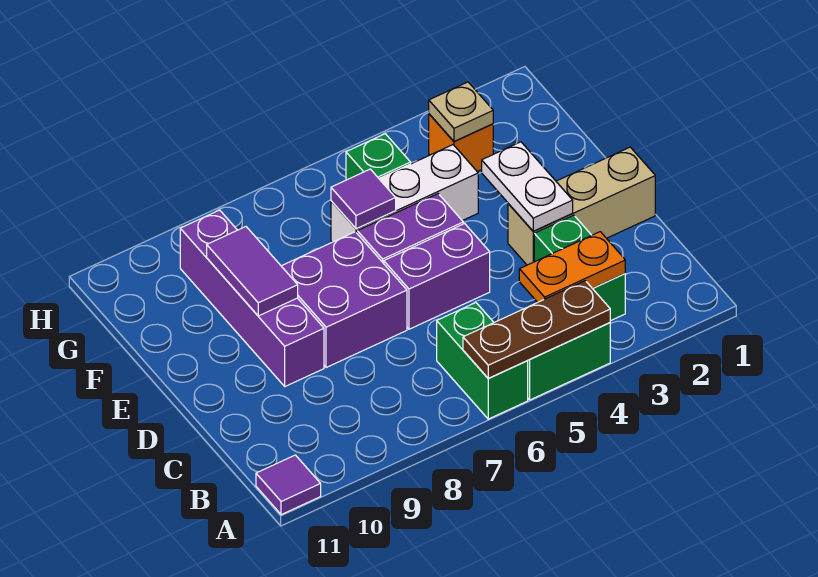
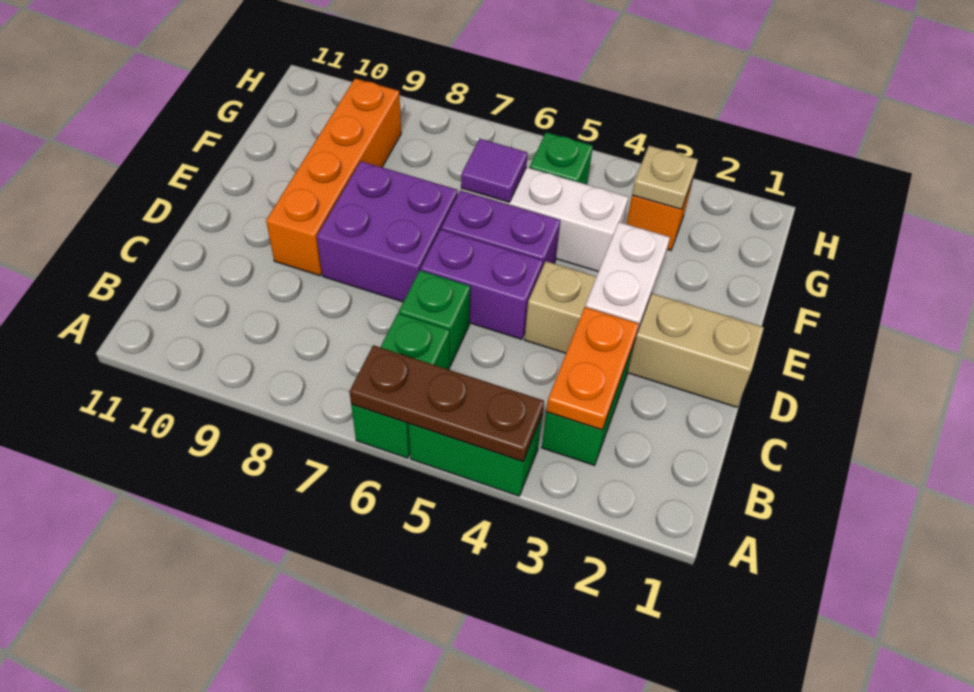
purple 1x1 tile [256,455,321,515] -> none
orange 1x2 plate [519,232,625,302] -> orange 1x2 plate turned to [546,307,639,430]
none -> green 1x1 brick [399,270,470,366]
tan 1x3 brick [508,147,655,265] -> tan 1x4 brick [524,261,764,407]
purple 1x4 brick [180,210,324,386] -> orange 1x4 brick [266,78,401,276]
purple 1x2 tile [207,227,298,316] -> none

